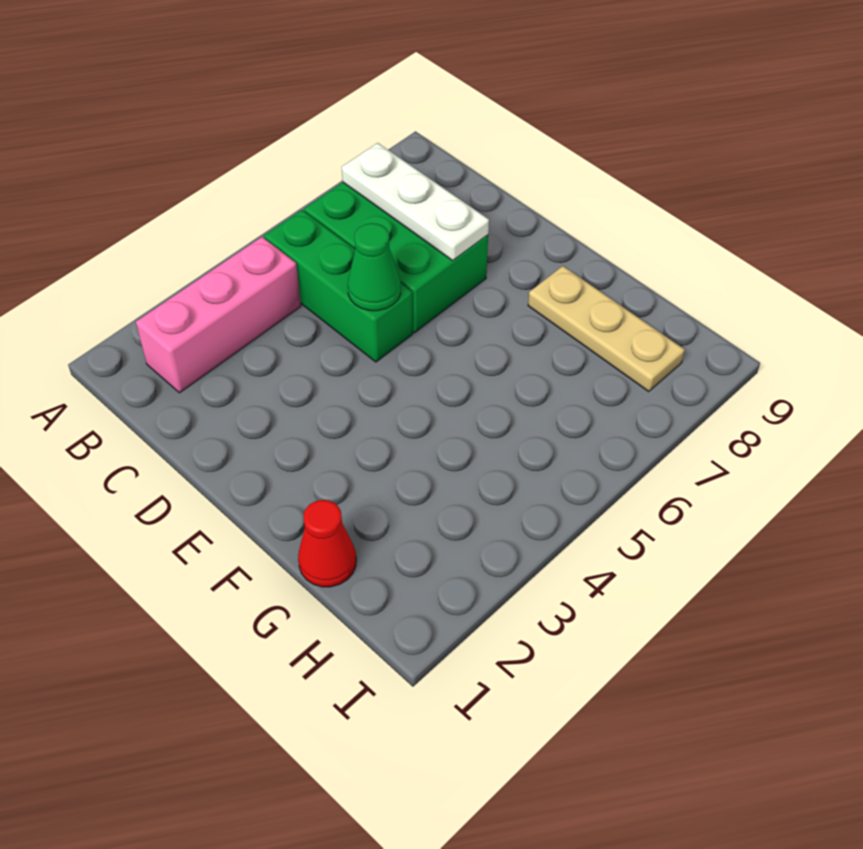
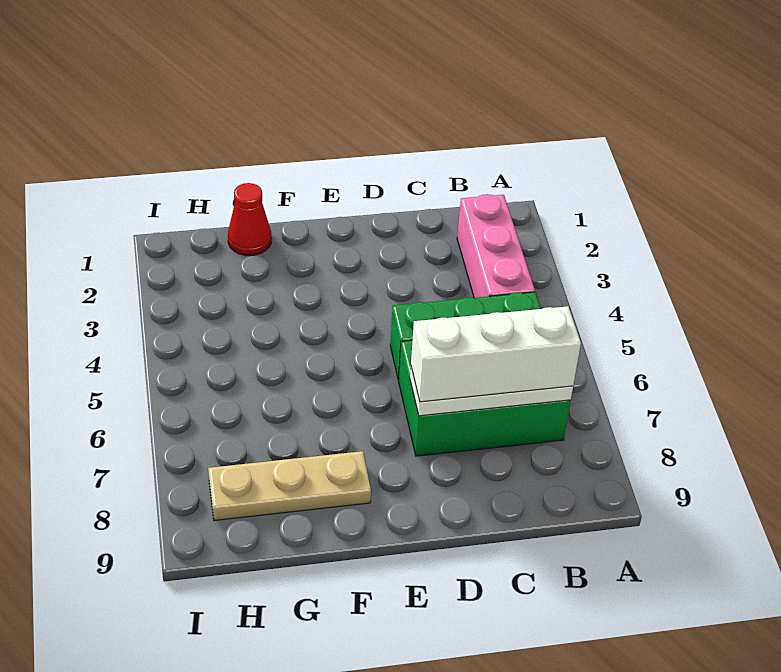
none -> white 1x3 brick [411,306,581,402]
green 1x1 cone [348,223,401,311] -> none

